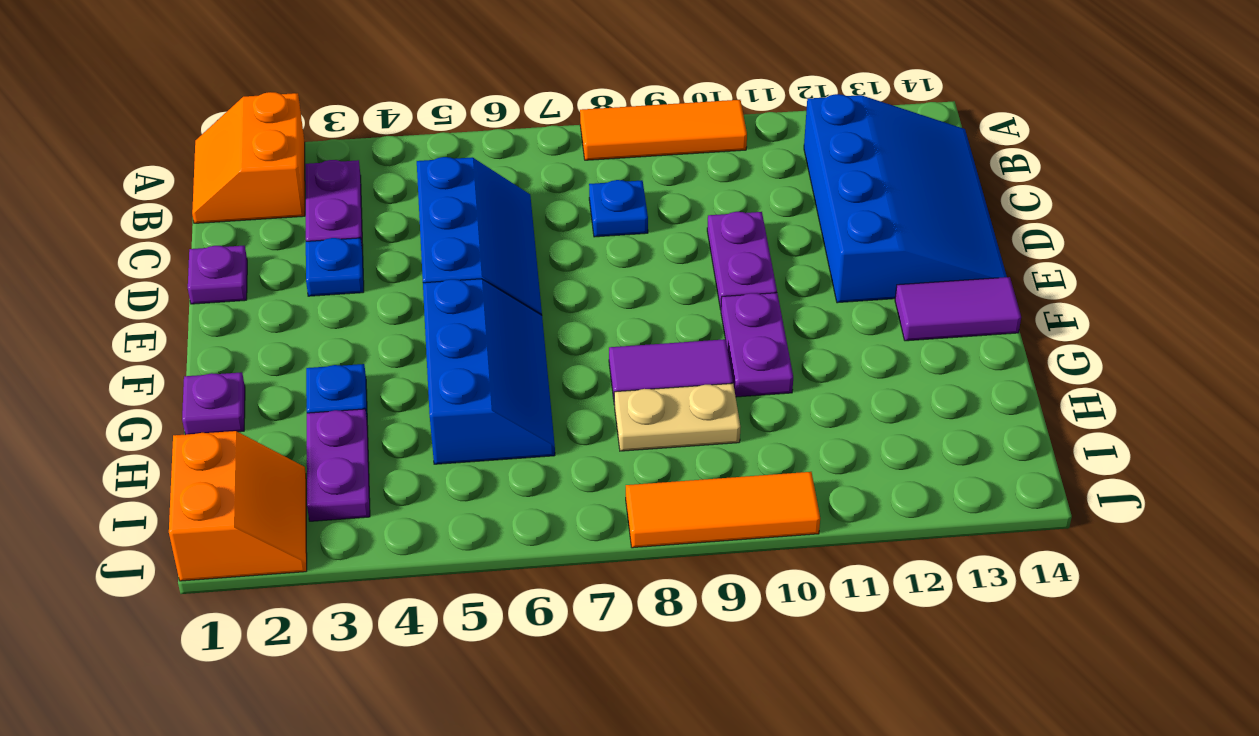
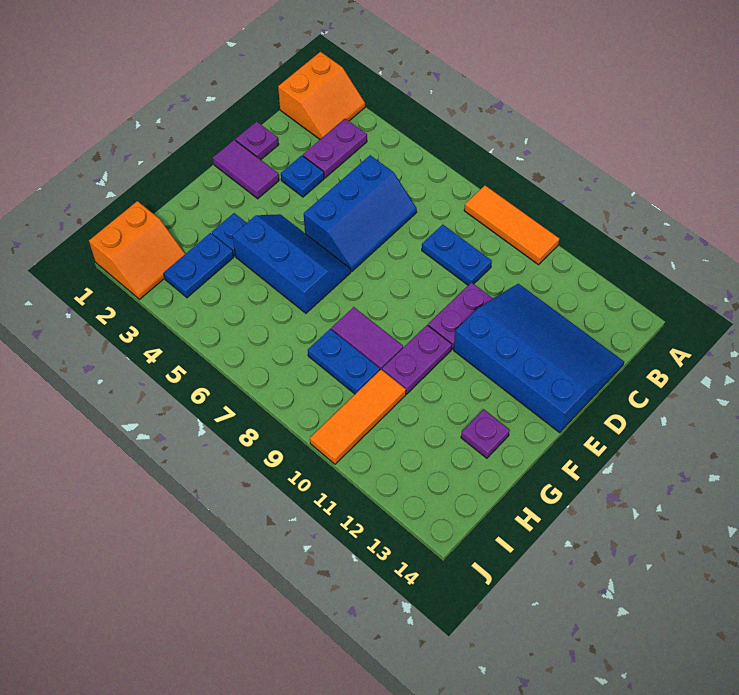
orange 2x2 slope [192,92,305,223] -> orange 2x2 slope turned to [278,52,365,139]
blue 3x4 slope [804,94,1007,303] -> blue 3x4 slope turned to [454,284,624,432]
blue 1x1 plate [589,180,648,237] -> blue 1x2 plate [422,225,492,285]
blue 2x3 slope [423,279,555,464] -> blue 2x3 slope turned to [233,214,351,313]
purple 1x2 tile [895,277,1021,341] -> purple 1x2 tile moved to [213,140,279,199]
purple 1x1 plate [182,372,245,435] -> purple 1x1 plate moved to [461,410,510,458]
purple 1x2 plate [307,409,370,521] -> blue 1x2 plate [164,233,234,298]
tan 1x2 plate [614,383,740,451] -> blue 1x2 plate [308,329,380,394]
orange 1x3 tile [626,472,820,548] -> orange 1x3 tile turned to [310,370,406,464]

